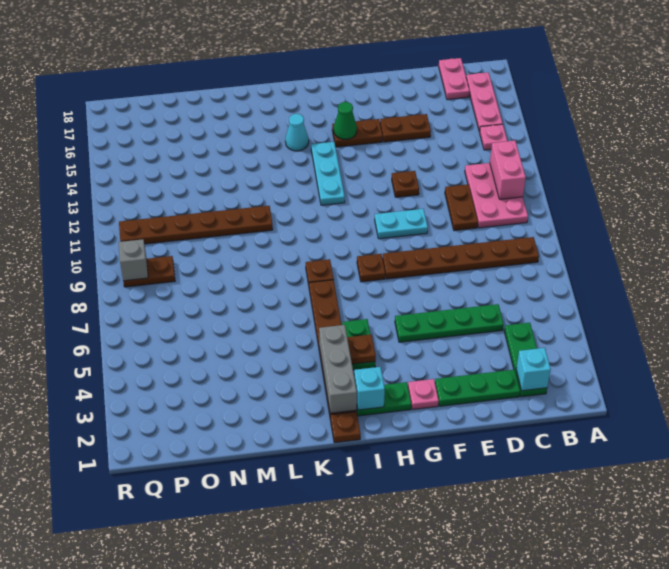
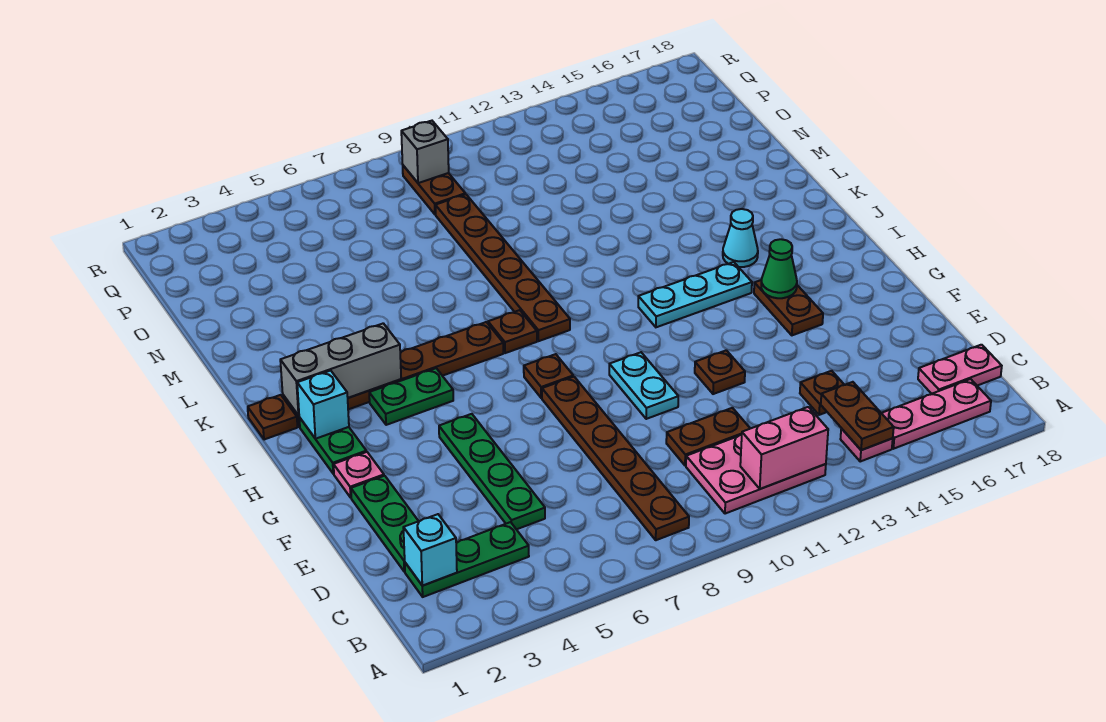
brown 1x2 plate [380,114,431,142] -> brown 1x2 plate moved to [821,382,894,450]
brown 1x1 plate [347,334,376,364] -> brown 1x1 plate moved to [800,371,844,415]
brown 1x6 plate [119,206,273,244] -> brown 1x6 plate moved to [435,194,570,341]

